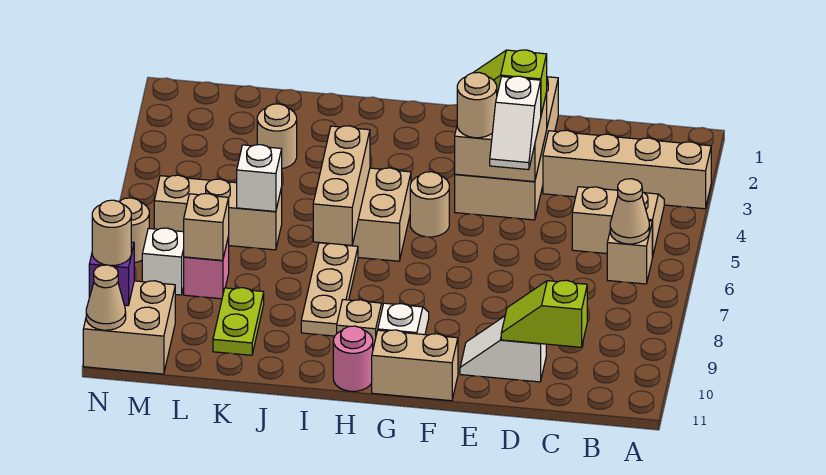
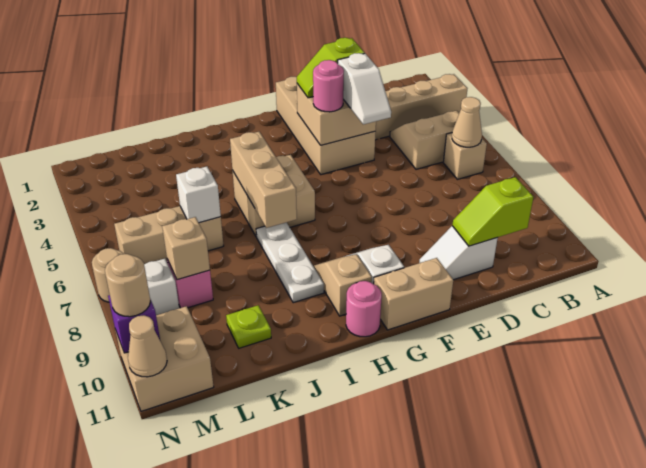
tan 1x1 round brick [457,72,497,138] -> pink 1x1 round brick [313,60,344,112]
tan 1x1 round brick [410,172,449,237] -> none
tan 1x3 plate [301,243,358,336] -> white 1x3 plate [256,222,324,303]
tan 1x1 round brick [257,104,297,169] -> none
lime 1x2 plate [213,288,264,355] -> lime 1x1 plate [226,305,271,348]

